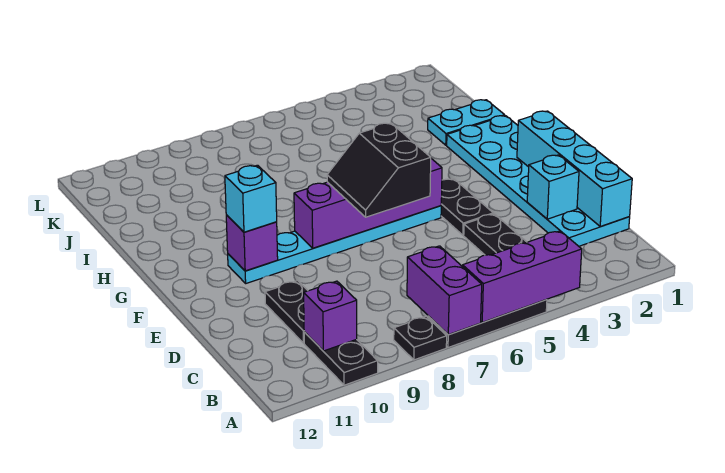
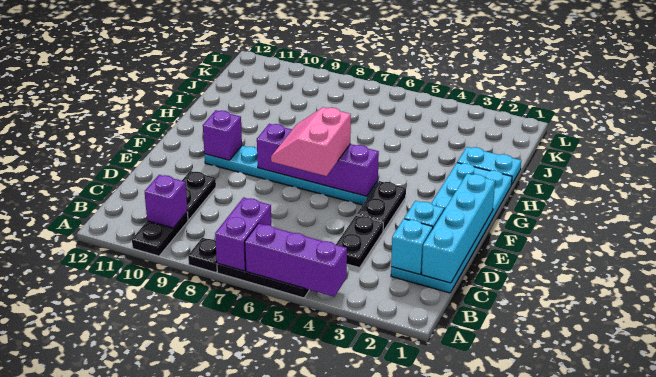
black 2x2 slope [327,123,431,217] -> pink 2x2 slope [271,107,351,176]
cyan 1x1 brick [225,165,277,232] -> cyan 1x1 brick moved to [391,219,433,274]

